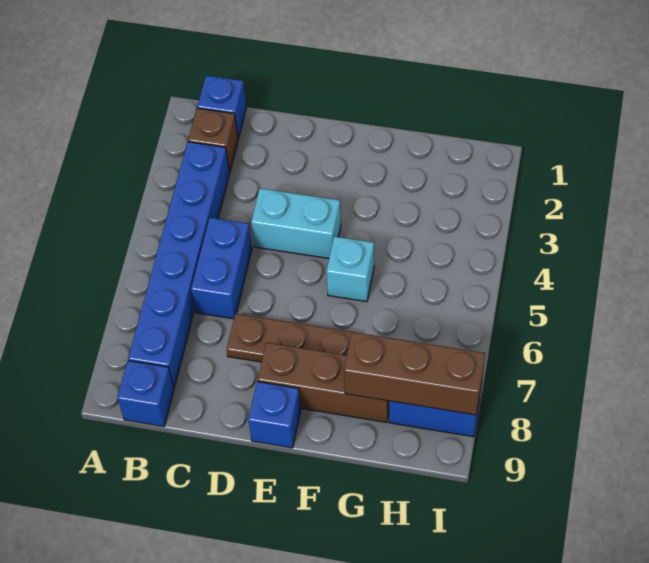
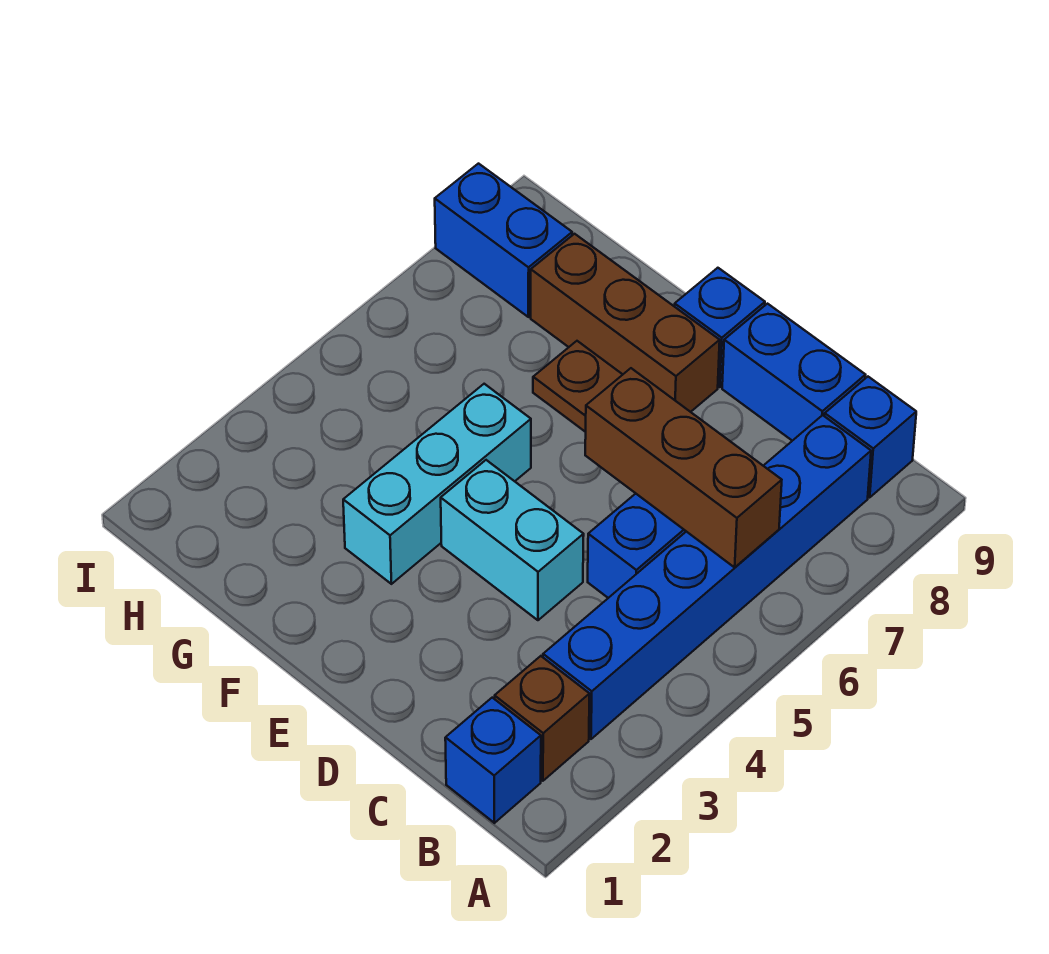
none -> blue 1x2 brick [722,304,865,441]
cyan 1x1 brick [326,236,374,302] -> cyan 1x3 brick [343,384,531,584]
brown 1x3 brick [344,332,485,415] -> brown 1x3 brick moved to [585,368,782,567]

